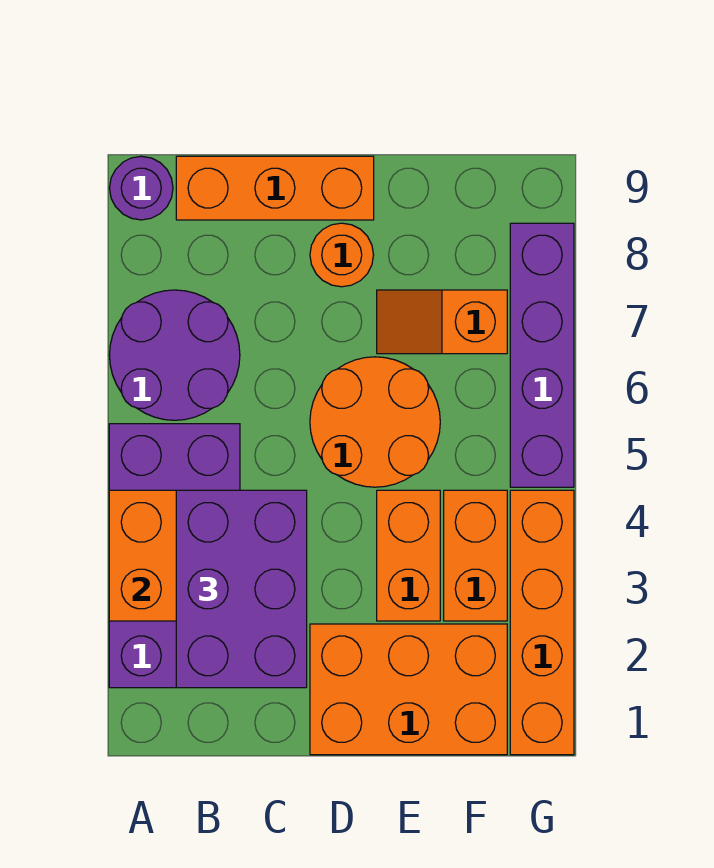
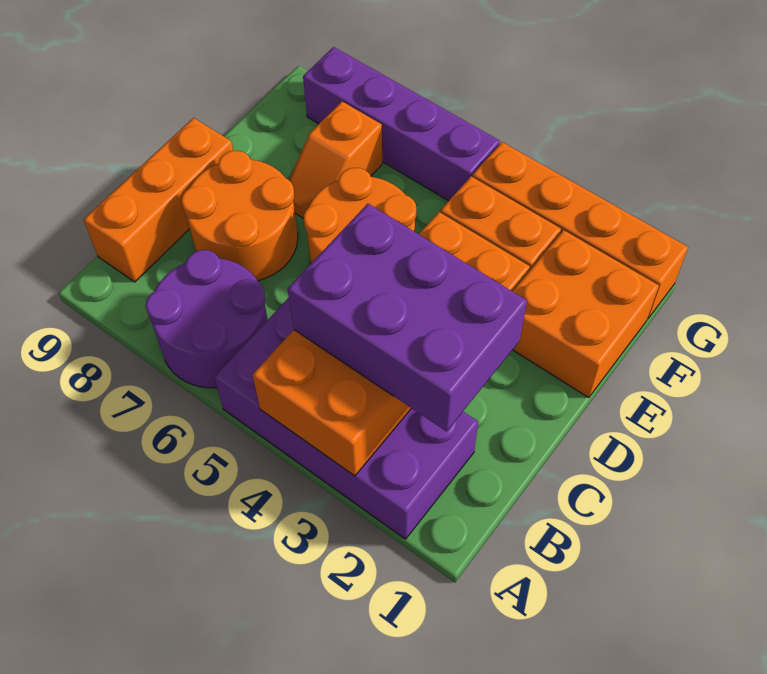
purple 1x1 round brick [110,156,173,220] -> none
orange 2x3 brick [310,624,507,755] -> orange 2x2 brick [513,230,659,398]
orange 1x1 round brick [310,223,373,287] -> orange 2x2 round brick [181,151,298,281]

